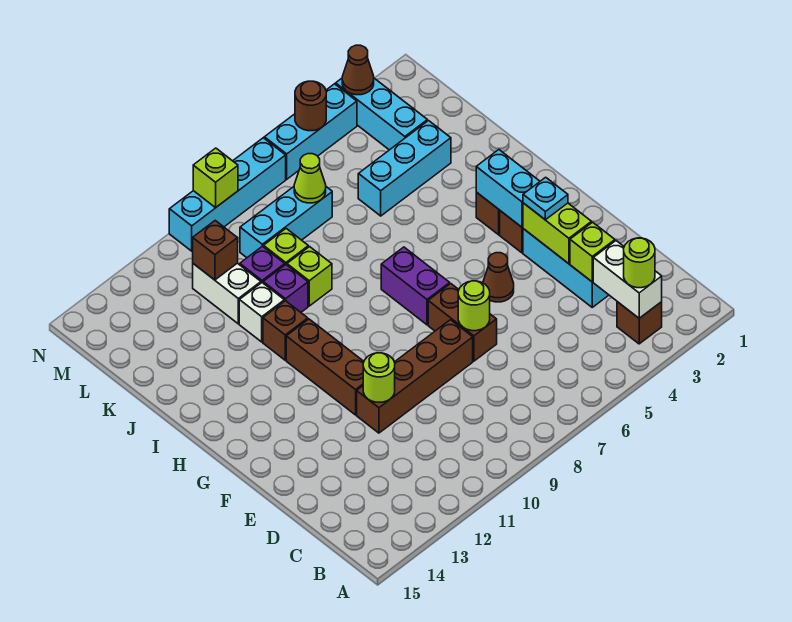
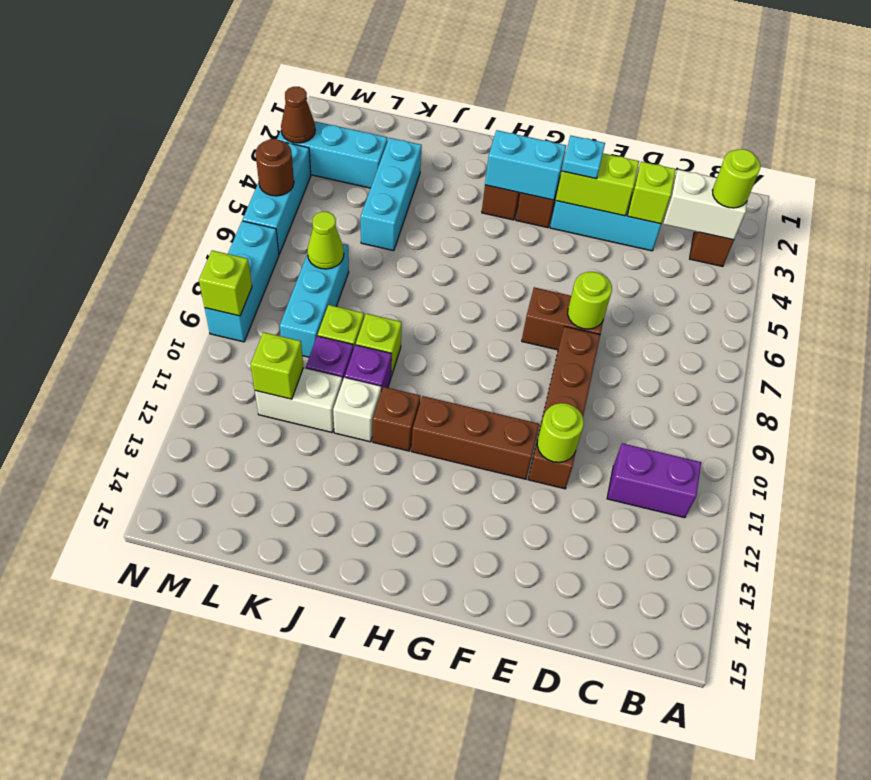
brown 1x1 cone [483,253,514,302] -> none
purple 1x2 brick [381,247,450,325] -> purple 1x2 brick moved to [607,443,701,518]
brown 1x1 brick [193,221,238,280] -> lime 1x1 brick [251,332,303,399]
cyan 1x4 brick [169,138,286,251] -> cyan 1x3 brick [205,221,279,342]

